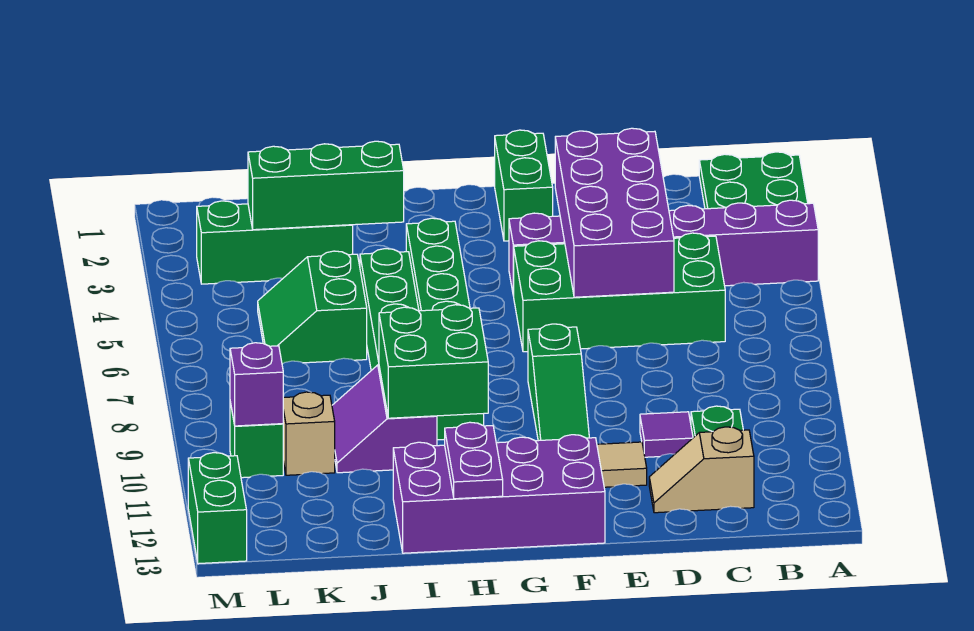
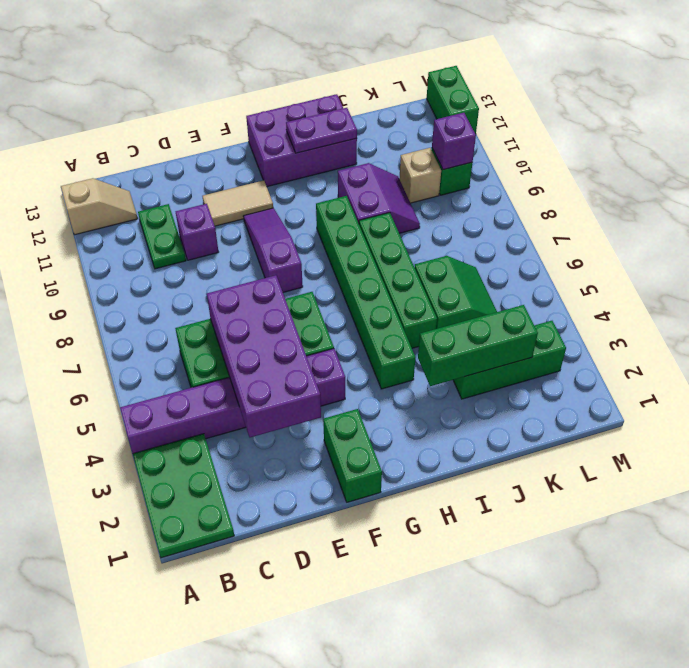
tan 1x2 slope [649,427,754,513] -> tan 1x2 slope moved to [61,178,138,235]
purple 1x1 tile [640,412,693,457] -> purple 1x1 brick [176,204,218,260]
green 1x3 slope [528,324,589,441] -> purple 1x3 slope [243,208,303,292]
purple 2x4 brick [393,435,605,553] -> purple 2x3 brick [246,94,357,187]
green 2x2 brick [379,305,488,418] -> none
purple 1x2 plate [445,422,503,499] -> purple 1x2 plate turned to [286,108,357,153]

